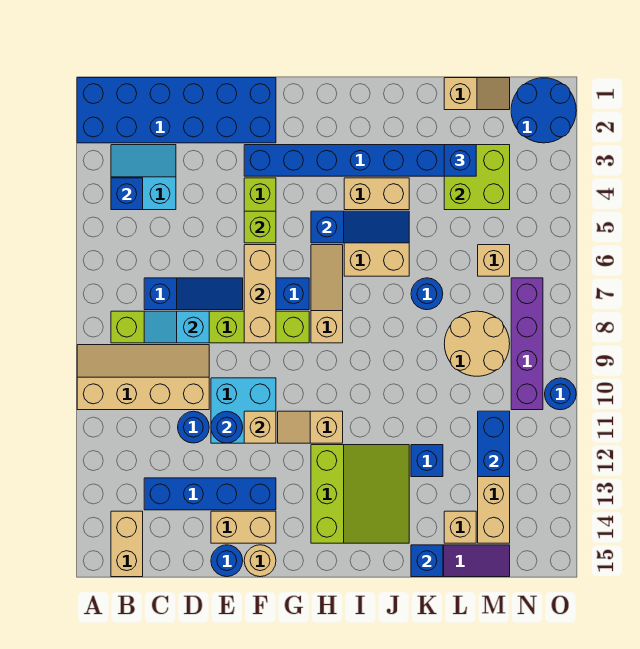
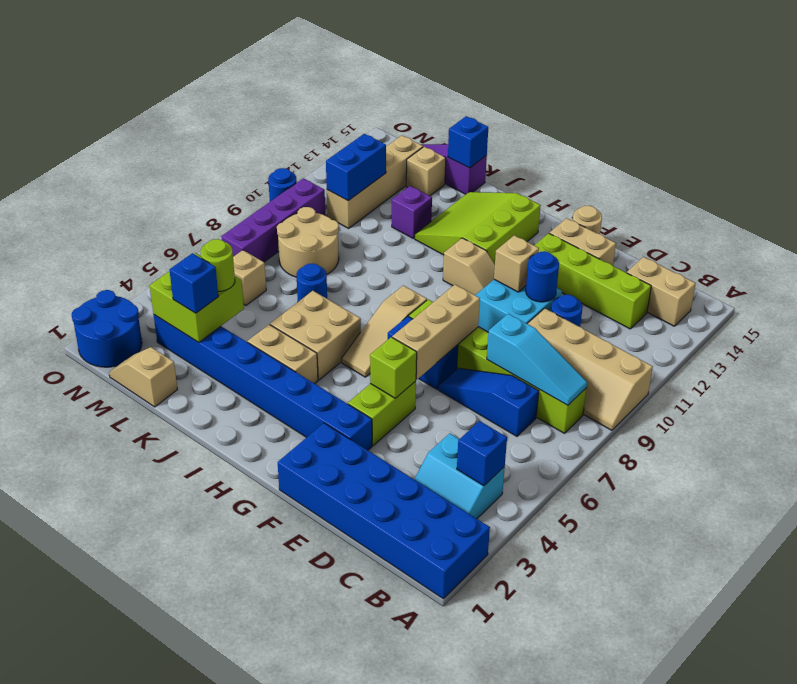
tan 1x2 brick [111,511,143,577] -> tan 1x2 brick turned to [627,257,696,326]
cyan 1x2 slope [144,311,209,343] -> cyan 1x3 slope [487,314,587,405]
blue 1x4 brick [144,478,276,510] -> lime 1x4 brick [534,233,651,329]
blue 1x1 round brick [211,545,243,577] -> none
blue 1x3 slope [311,211,409,243] -> none
blue 1x1 brick [411,445,443,477] -> purple 1x1 brick [392,186,432,238]
none -> lime 1x1 round brick [200,239,235,291]

